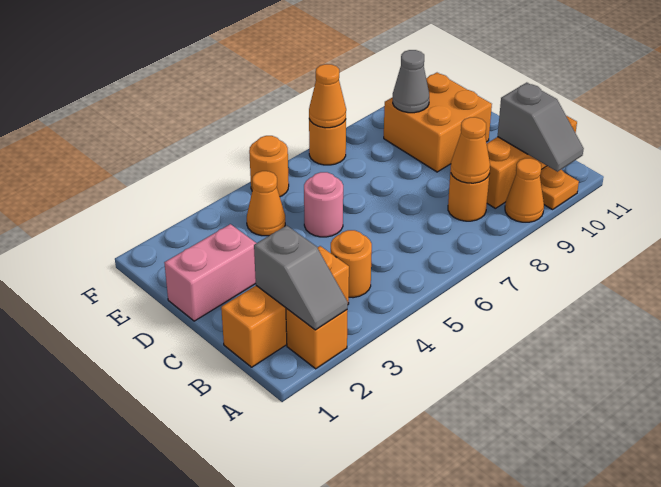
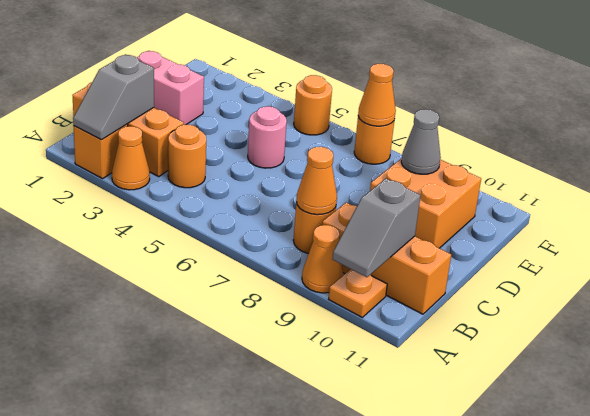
orange 1x1 cone [247,171,285,236] -> orange 1x1 cone moved to [112,126,150,190]

